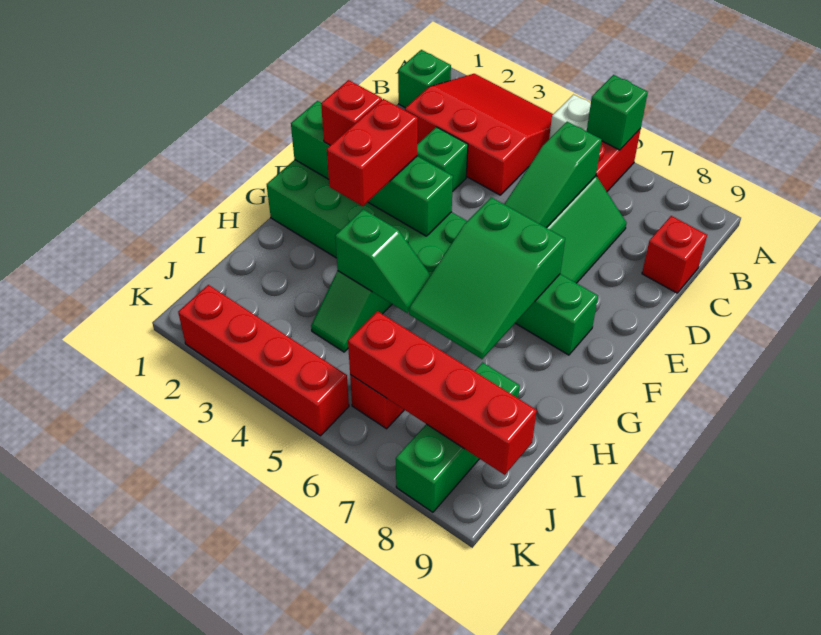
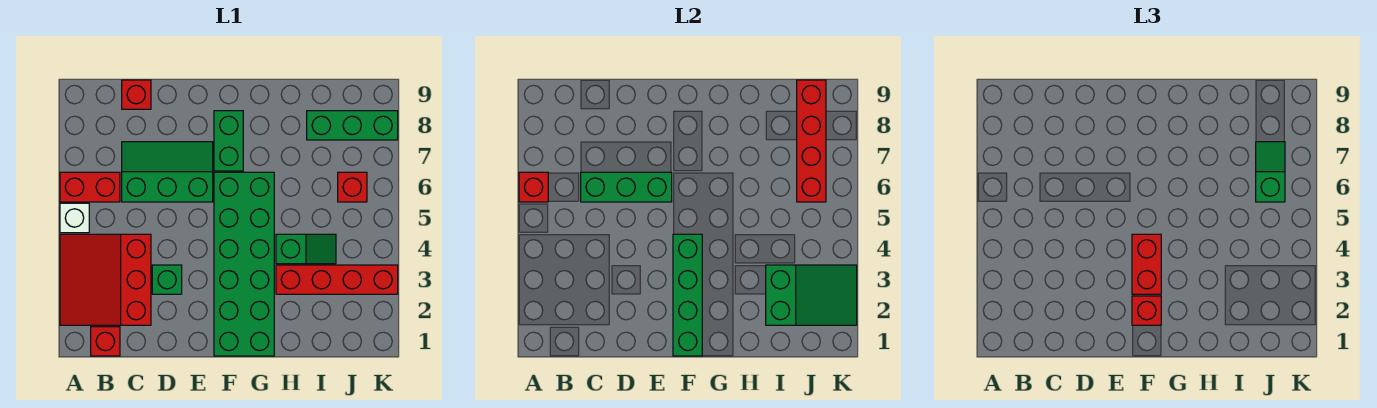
green 1x1 brick [587,75,648,150] -> red 1x1 brick [519,172,548,202]
green 1x1 brick [398,50,451,108] -> red 1x1 brick [91,327,120,356]
green 1x3 slope [504,122,602,228] -> green 1x3 brick [581,172,672,202]
red 1x2 brick [327,99,418,206] -> red 1x2 brick turned to [1132,234,1161,294]
green 2x3 slope [409,197,565,359] -> green 2x3 slope moved to [766,265,857,325]
green 1x2 slope [335,209,430,313] -> green 1x2 slope moved to [1256,142,1285,202]
red 1x4 brick [178,285,349,436] -> red 1x4 brick turned to [276,265,398,294]

